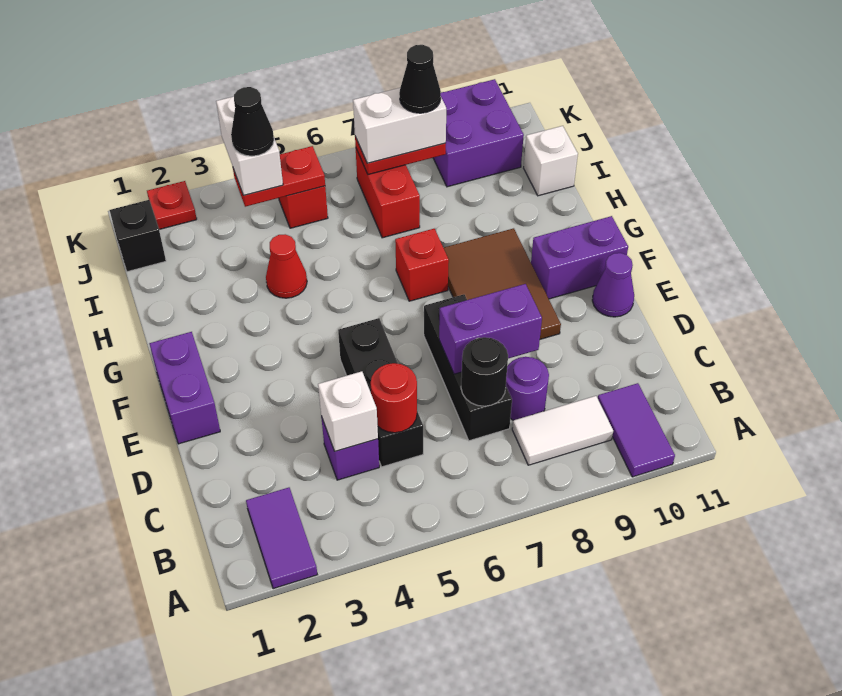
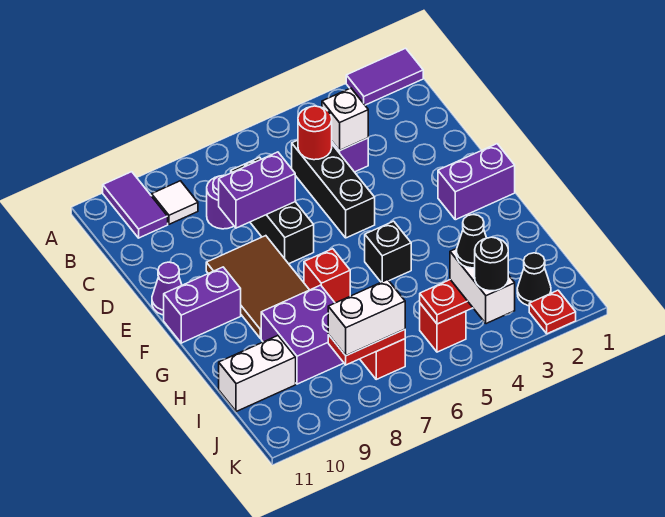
purple 1x2 tile [246,488,317,589] -> purple 1x2 tile turned to [346,48,423,105]
white 1x2 tile [512,396,613,465] -> white 1x1 tile [152,181,198,224]
black 1x1 round brick [461,337,508,406] -> black 1x1 round brick moved to [475,237,508,291]
purple 1x2 brick [149,332,220,444] -> purple 1x2 brick turned to [438,144,515,220]
red 1x1 cone [266,234,307,298] -> none
white 1x1 brick [524,126,578,196] -> white 1x2 brick [219,336,296,412]
black 1x1 brick [109,200,166,272] -> black 1x1 brick moved to [365,221,411,282]
black 1x1 cone [399,45,441,113] -> black 1x1 cone moved to [517,253,551,306]
purple 2x2 brick [433,79,524,187] -> purple 2x2 brick moved to [261,285,344,384]

